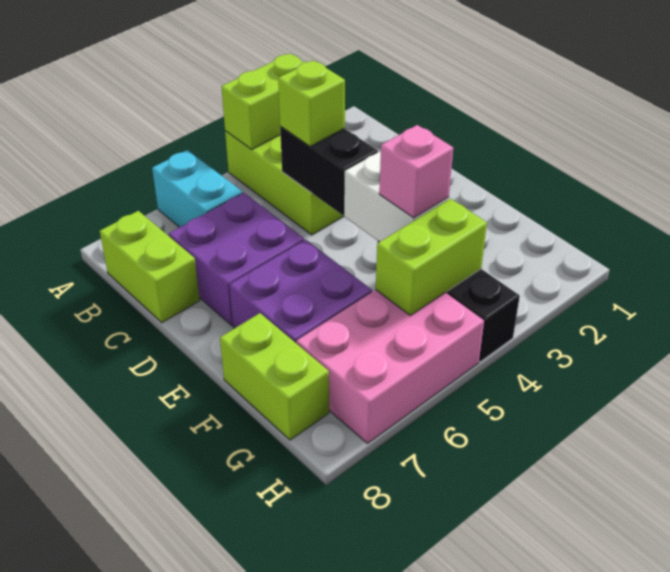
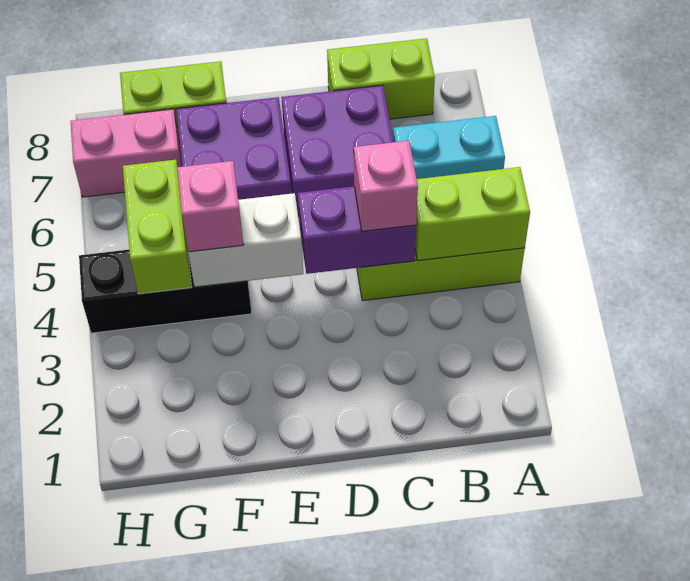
lime 1x2 brick [221,54,304,150] -> lime 1x2 brick turned to [415,167,530,261]
black 1x2 brick [280,127,378,215] -> purple 1x2 brick [298,186,416,274]
lime 1x1 brick [278,61,345,147] -> pink 1x1 brick [354,141,418,231]
pink 2x3 brick [296,290,484,443] -> pink 1x2 brick [71,109,182,197]

